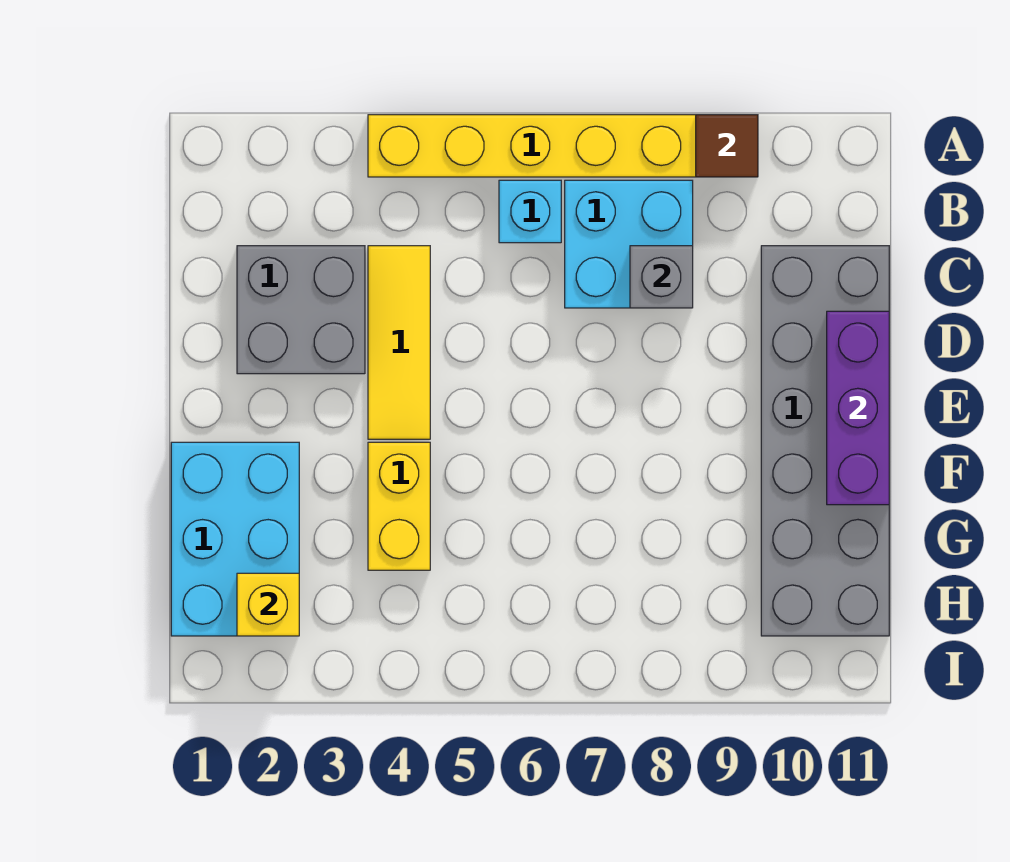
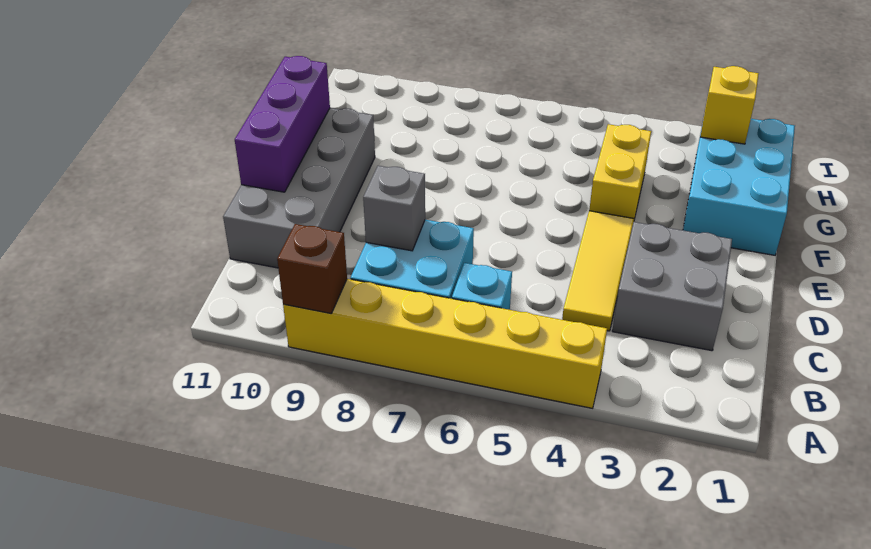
brown 1x1 tile [696,115,758,177] -> brown 1x1 brick [277,224,347,313]
grey 2x6 brick [761,246,889,636] -> grey 2x4 brick [223,108,375,268]

